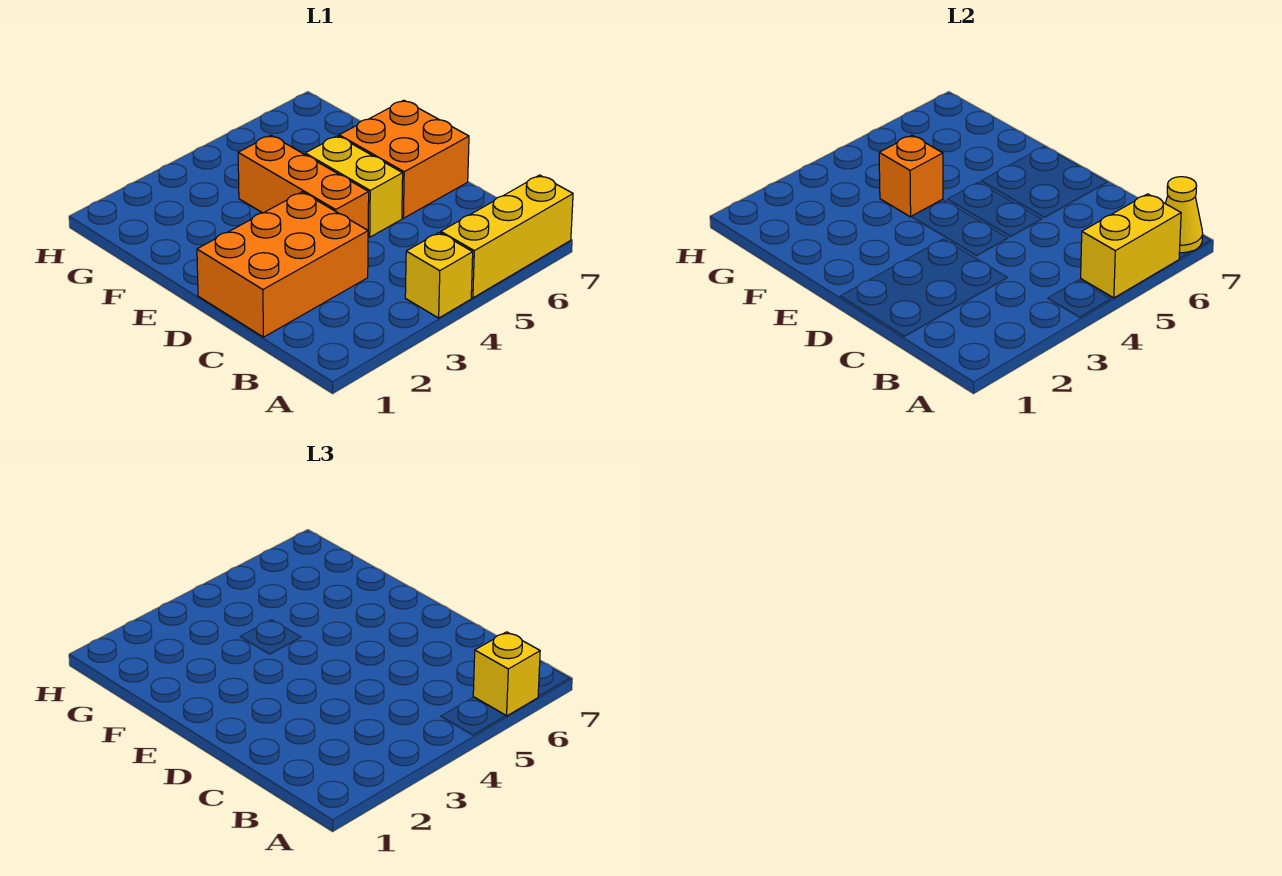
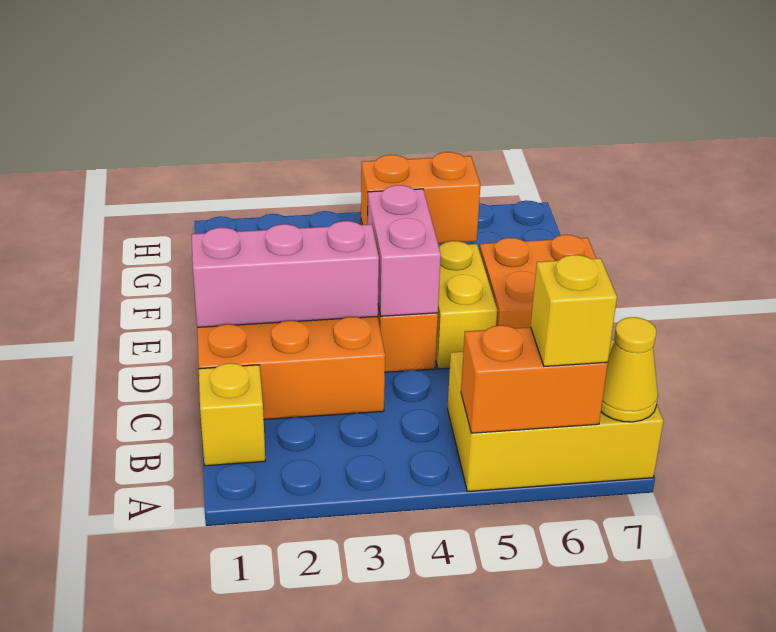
yellow 1x1 brick [405,233,473,318] -> yellow 1x1 brick moved to [199,363,265,466]
yellow 1x3 brick [441,175,573,298] -> yellow 2x3 brick [448,340,663,492]
yellow 1x2 brick [1081,194,1181,298] -> orange 1x2 brick [461,325,608,433]
none -> pink 1x3 brick [192,221,379,327]
none -> pink 1x2 brick [368,185,441,316]
orange 1x1 brick [879,135,943,217] -> orange 1x2 brick [361,152,480,244]

